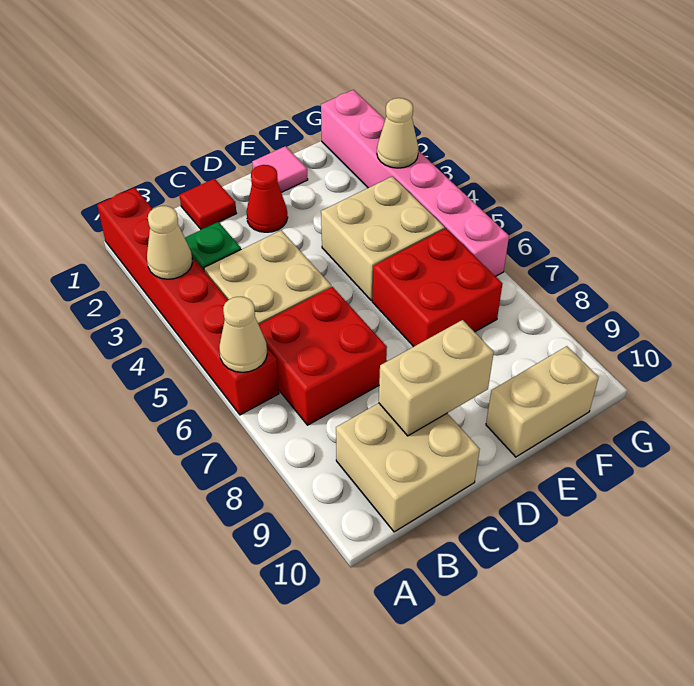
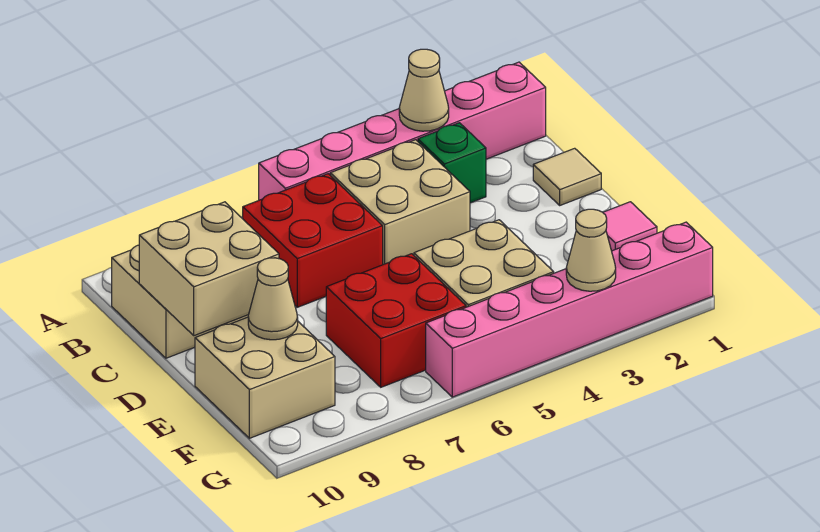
red 1x6 brick [97,188,279,415] -> pink 1x6 brick [259,62,546,200]
tan 1x1 cone [219,297,267,372] -> tan 1x1 cone moved to [248,258,298,340]
red 1x1 tile [180,179,236,229] -> tan 1x1 tile [533,148,601,205]
tan 1x2 brick [379,320,494,436] -> tan 2x2 brick [139,202,279,336]
red 1x1 cone [247,165,288,232] -> none
tan 1x2 brick [486,346,599,457] -> tan 2x2 brick [195,317,335,438]

